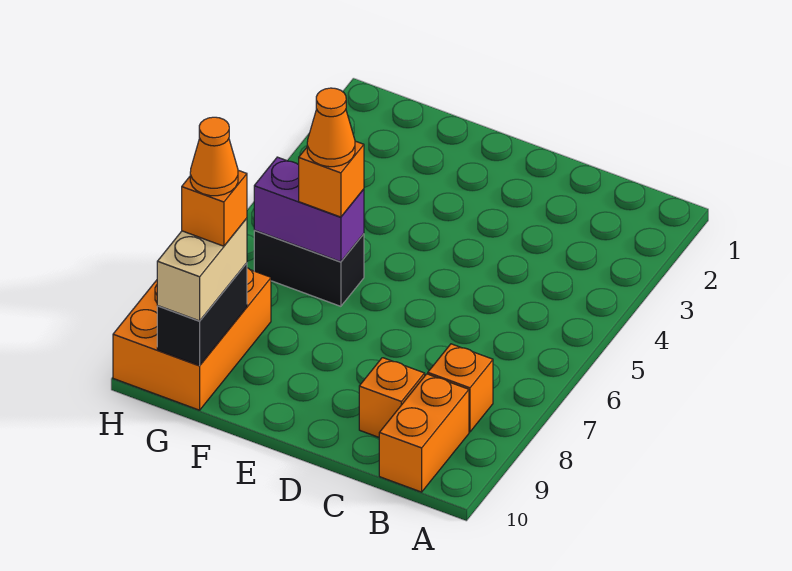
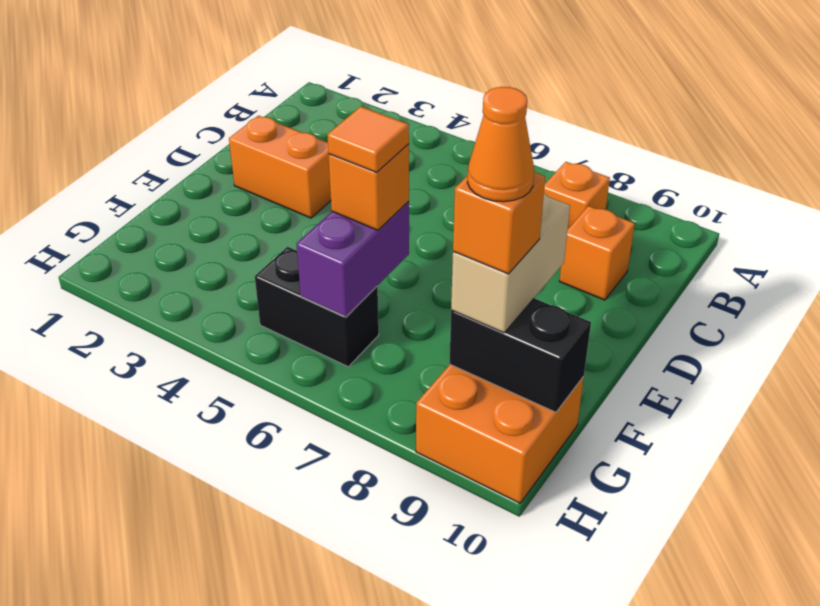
orange 1x2 brick [379,374,469,492] -> orange 1x2 brick moved to [229,116,331,218]
black 1x2 brick [254,230,364,306] -> black 1x2 brick turned to [255,247,379,367]
orange 1x1 cone [307,88,355,167] -> orange 1x1 tile [327,106,409,172]
orange 2x3 brick [113,268,271,410] -> orange 2x2 brick [416,365,584,503]
tan 1x2 brick [157,218,247,321] -> tan 1x2 brick turned to [451,193,570,333]

